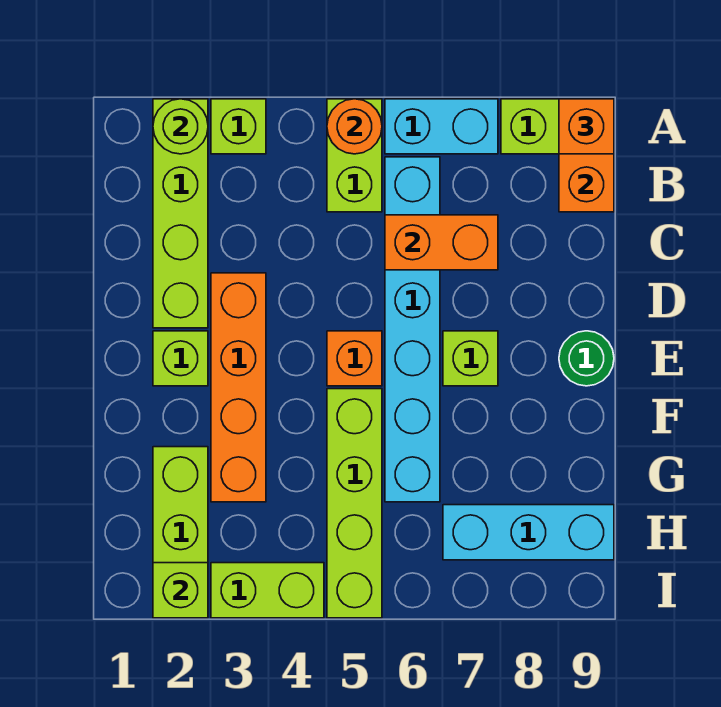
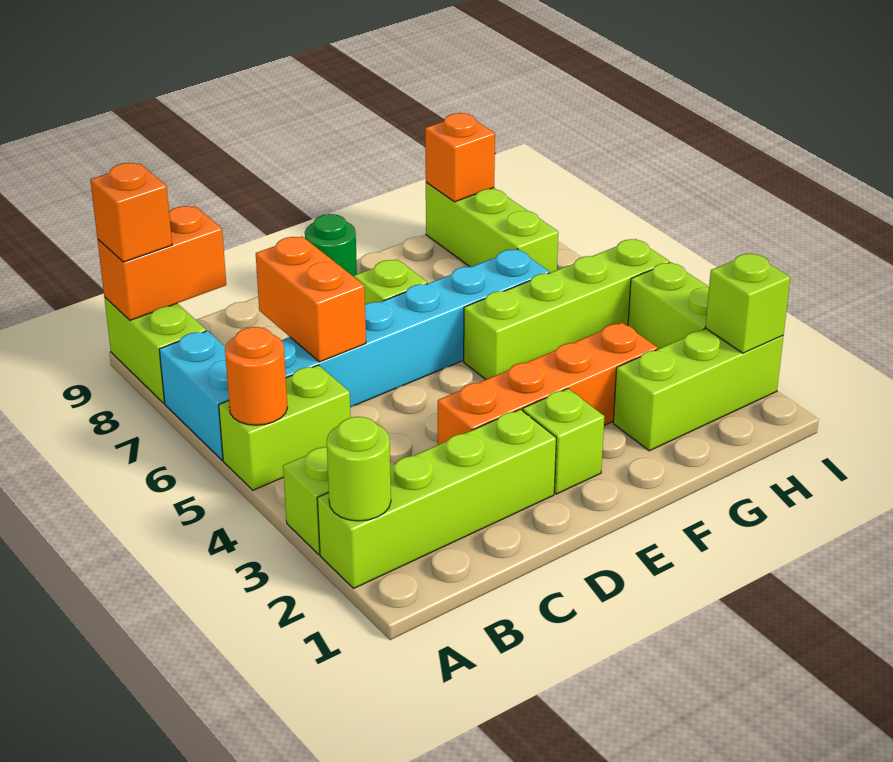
orange 1x1 brick [327,331,382,386] -> orange 1x1 brick moved to [425,113,495,202]
cyan 1x3 brick [443,505,614,560] -> lime 1x3 brick [426,182,558,273]

